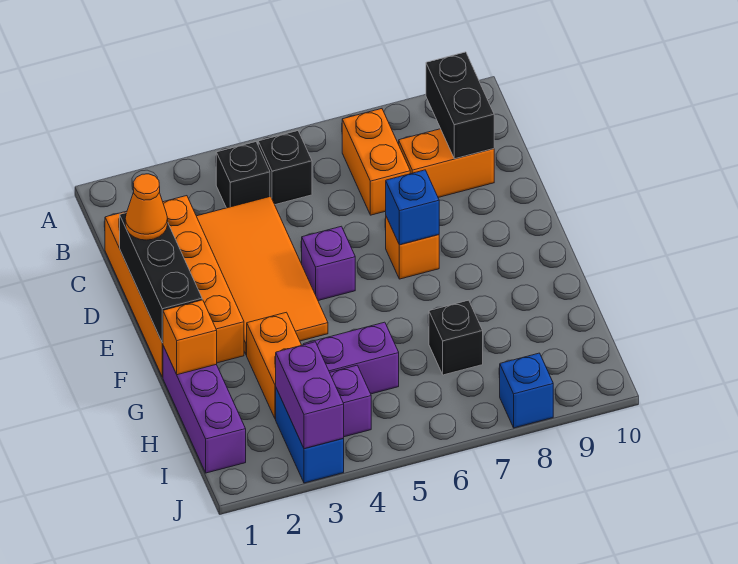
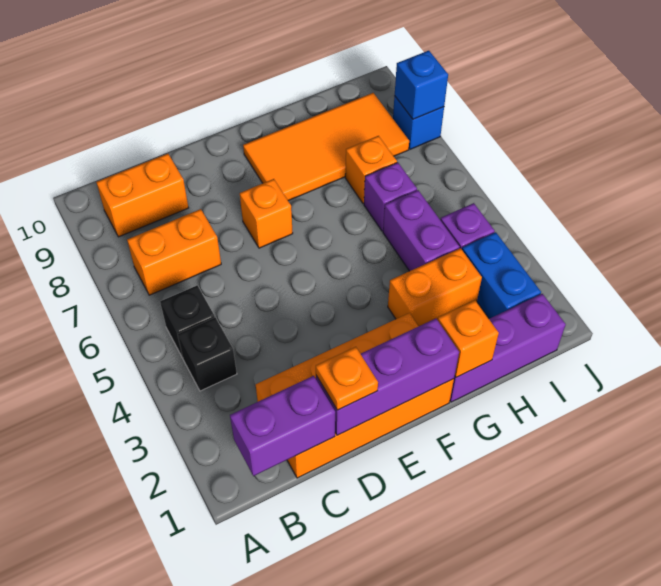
black 1x2 brick [426,52,494,159] -> none
orange 2x4 tile [197,196,328,355] -> orange 2x4 tile moved to [243,93,409,201]
orange 1x2 brick [399,129,494,197] -> orange 1x2 brick turned to [96,154,188,237]
black 1x3 brick [120,213,202,343] -> purple 1x3 brick [316,319,459,435]
orange 1x1 cone [125,174,168,240] -> orange 1x1 plate [316,347,378,410]
purple 1x1 brick [302,226,355,301] -> purple 1x1 brick moved to [364,162,417,231]
blue 1x1 brick [386,170,439,245] -> blue 1x1 brick moved to [395,51,448,119]
black 1x1 brick [429,300,483,375] -> orange 1x1 brick [345,136,397,204]
blue 1x2 brick [276,388,344,483] -> blue 1x2 brick turned to [462,232,541,319]
purple 1x2 brick [276,342,344,449] -> purple 1x2 brick moved to [230,376,335,476]

